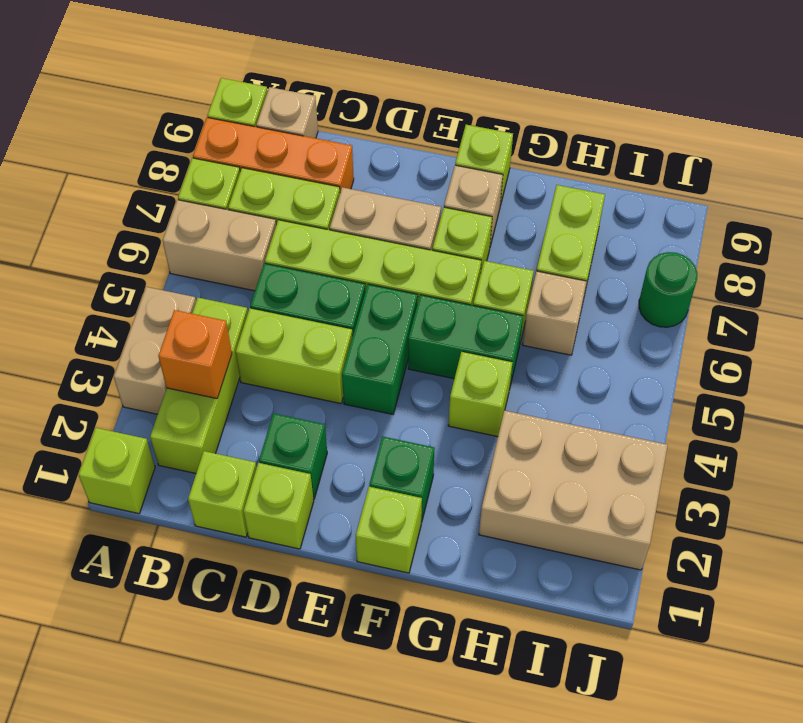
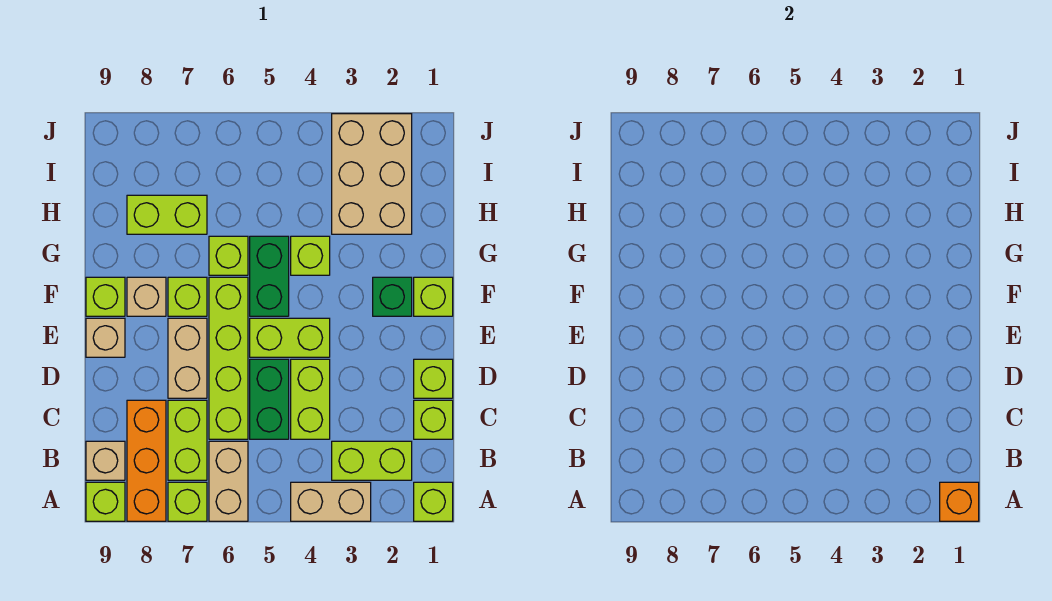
lime 1x3 brick [150,298,248,473] -> lime 1x2 brick [332,441,412,480]
orange 1x1 brick [158,310,232,398] -> orange 1x1 brick moved to [940,482,979,521]
green 1x1 brick [259,413,327,499] -> none
green 1x2 brick [342,284,418,414] -> lime 1x2 brick [250,318,330,357]
tan 1x1 brick [523,271,587,355] -> tan 1x1 brick moved to [86,318,125,357]
green 1x1 round brick [639,252,697,327] -> none

